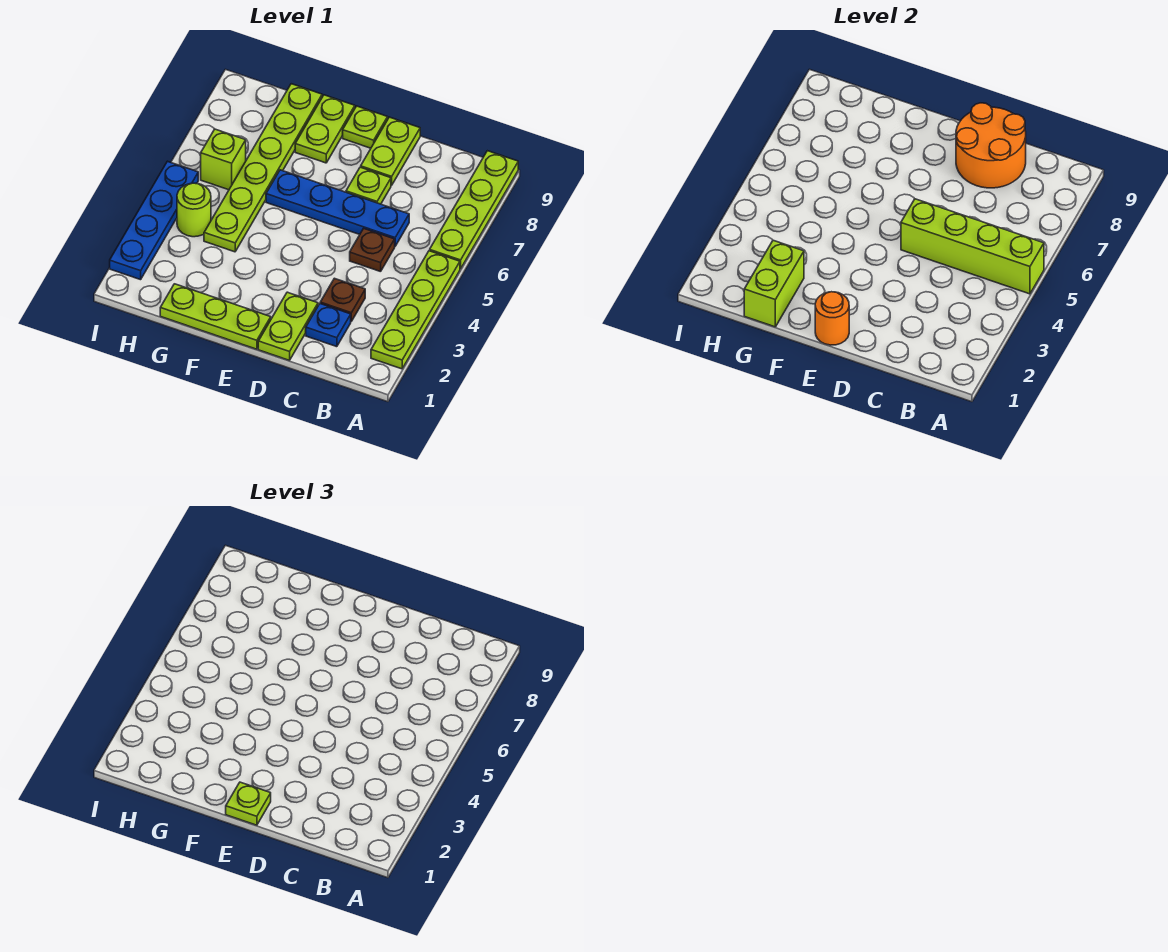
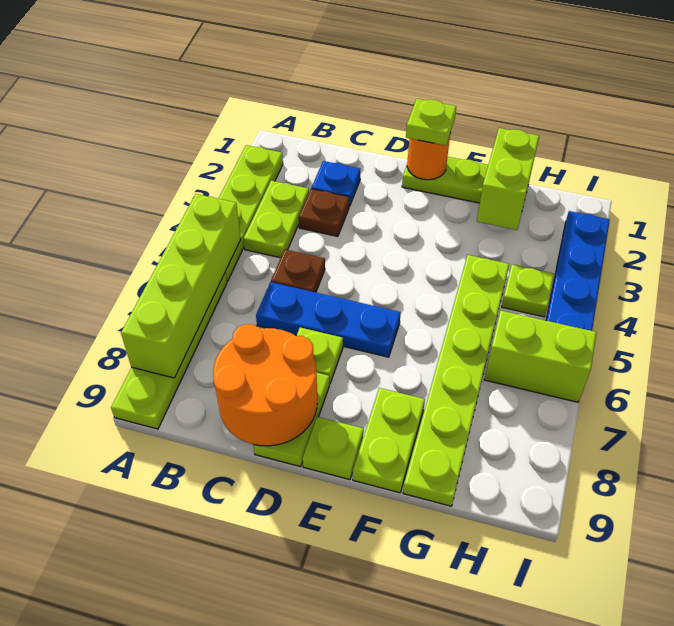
lime 1x4 brick [901,199,1044,294] -> lime 1x4 brick turned to [121,194,241,378]
blue 1x4 plate [266,170,409,246] -> blue 1x3 plate [256,282,401,357]
lime 1x2 plate [258,292,318,360] -> lime 1x2 plate moved to [244,181,309,258]
lime 1x1 round brick [177,183,211,237] -> lime 1x1 plate [502,265,554,317]
lime 1x1 brick [201,129,246,190] -> lime 1x2 brick [484,311,597,402]

